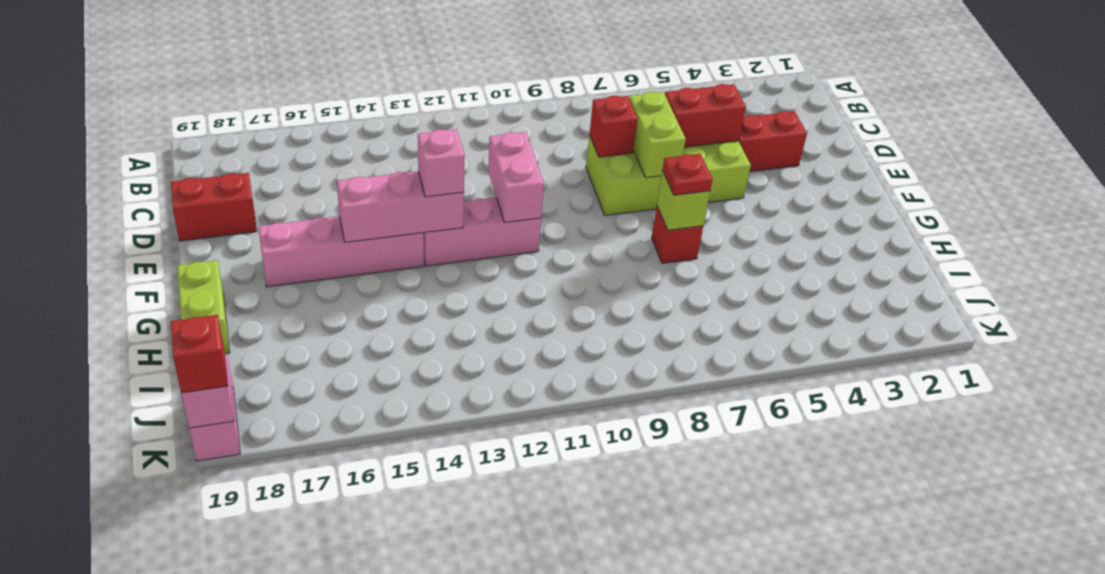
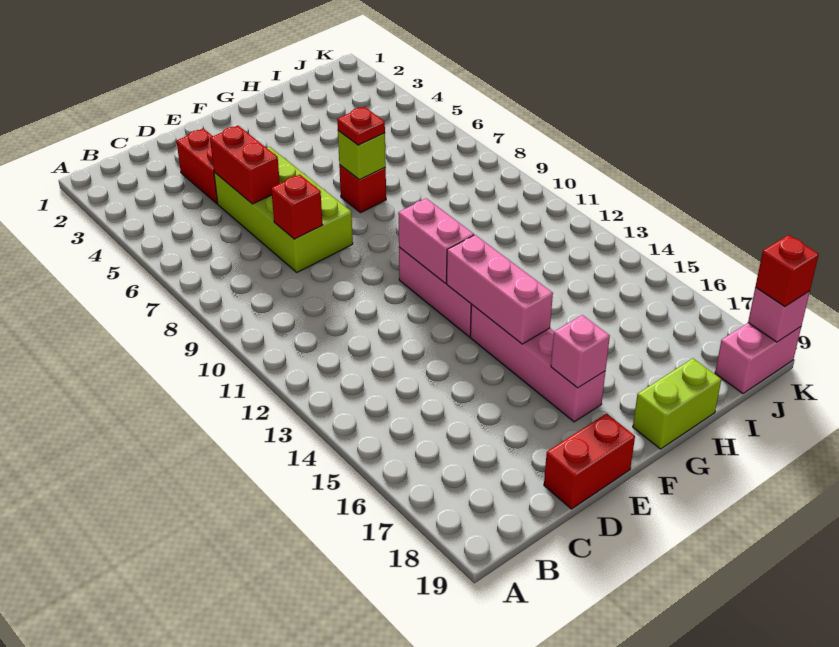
lime 1x2 brick [629,92,686,178] -> none
red 1x2 brick [171,173,257,241] -> red 1x2 brick turned to [544,414,635,509]
pink 1x2 brick [488,132,544,222] -> pink 1x2 brick turned to [398,198,474,283]
pink 1x1 brick [418,129,465,197] -> pink 1x1 brick moved to [551,315,610,388]

